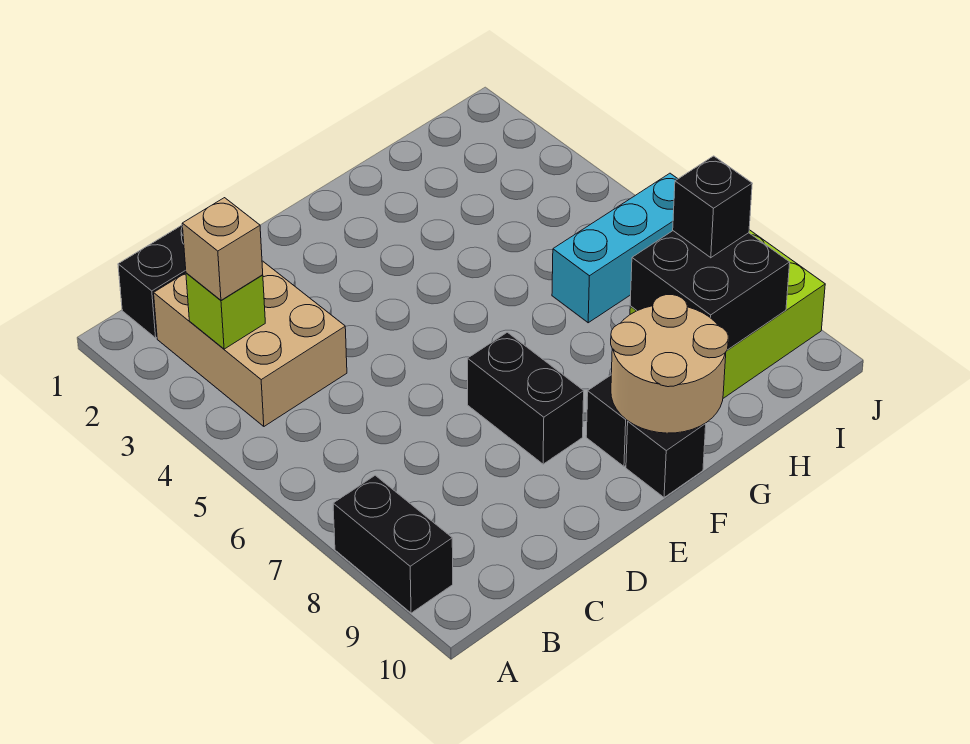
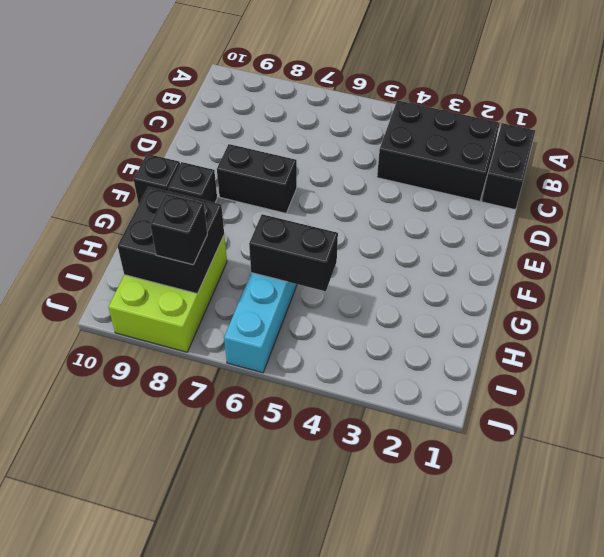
black 1x2 brick [333,475,453,613] -> black 1x2 brick moved to [249,214,338,291]
tan 2x3 brick [154,261,347,426] -> black 2x3 brick [377,100,500,201]
lime 1x1 brick [186,273,265,349] -> none
tan 1x1 brick [182,198,263,300] -> none
tan 2x2 round brick [611,295,728,433] -> none

